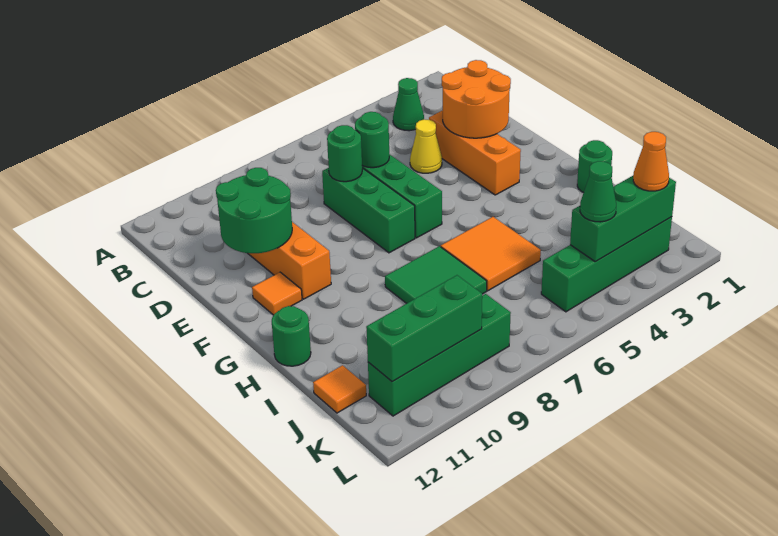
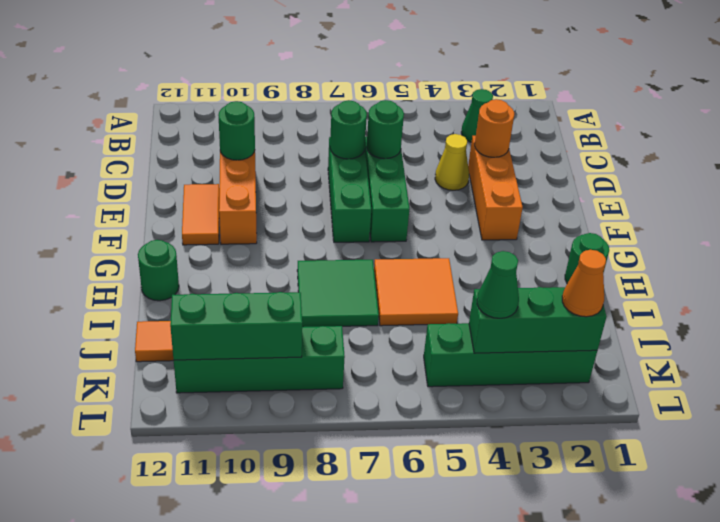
orange 2x2 round brick [442,60,511,138] -> orange 1x1 round brick [475,99,514,157]
green 2x2 round brick [216,168,292,253] -> green 1x1 round brick [219,101,255,160]
orange 1x1 tile [252,272,302,315] -> orange 1x2 tile [182,184,219,245]

